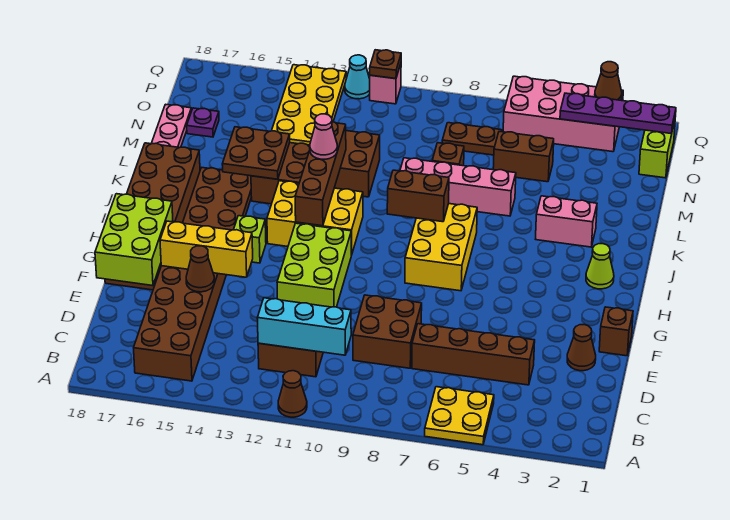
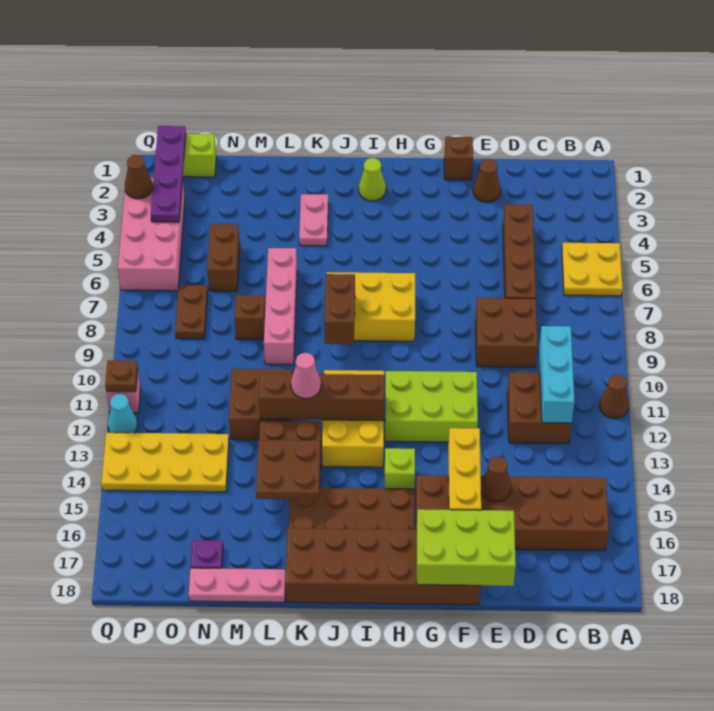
pink 1x2 brick [536,196,597,247] -> pink 1x2 plate [299,194,328,246]

